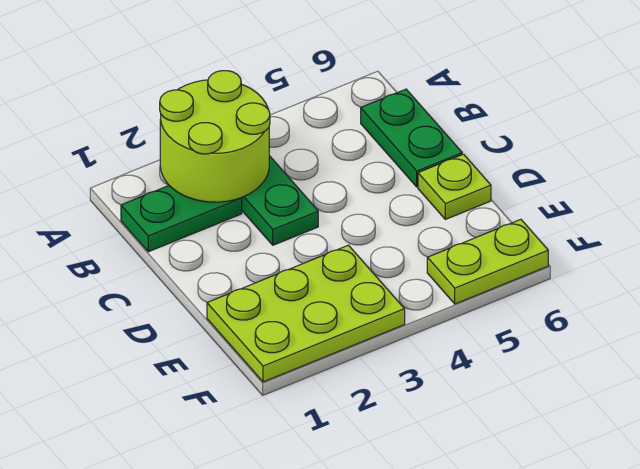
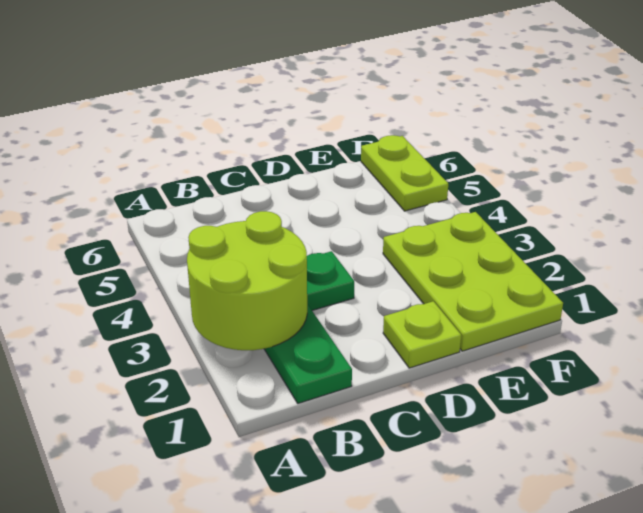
green 1x2 plate [361,89,462,187] -> none
lime 1x1 plate [418,154,491,219] -> lime 1x1 plate moved to [383,301,461,368]

